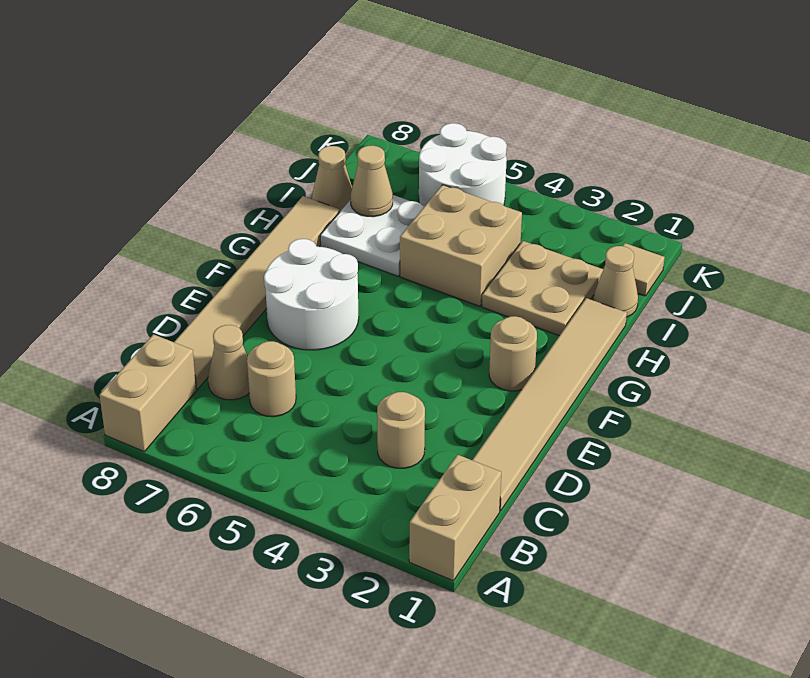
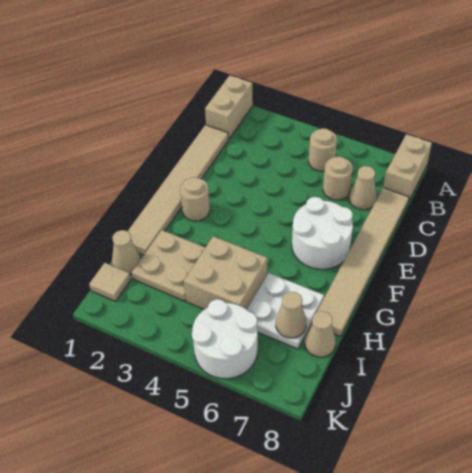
tan 1x1 round brick [377,392,425,468] -> tan 1x1 round brick moved to [309,128,337,171]

